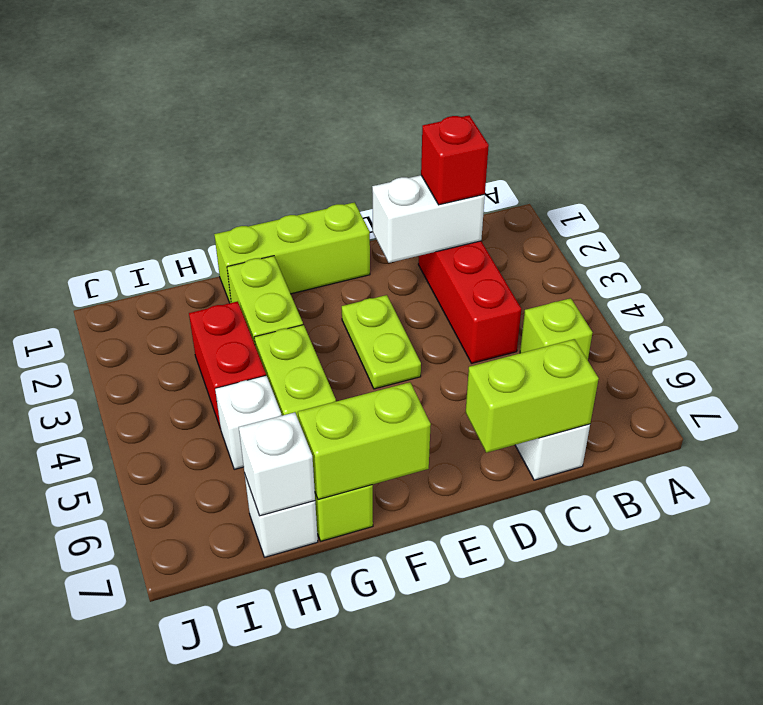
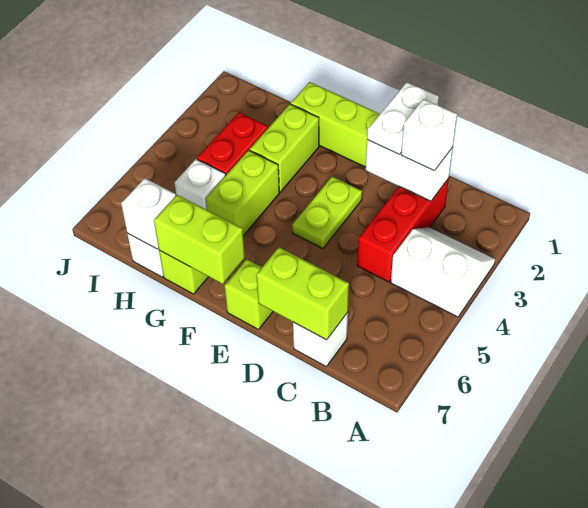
none -> white 2x2 slope [391,227,495,317]
lime 1x1 brick [520,298,593,360] -> lime 1x1 brick moved to [225,259,273,330]
red 1x1 brick [421,115,489,205] -> white 1x1 brick [401,99,457,171]
none -> white 1x2 plate [367,82,439,154]

